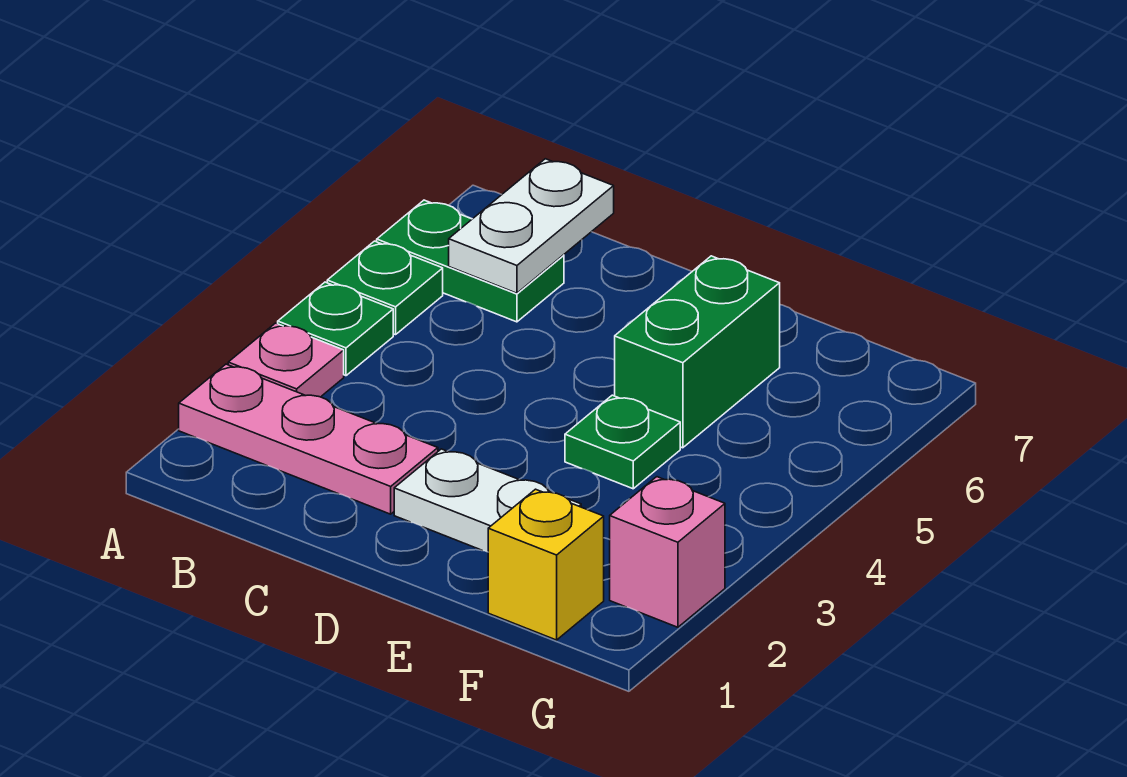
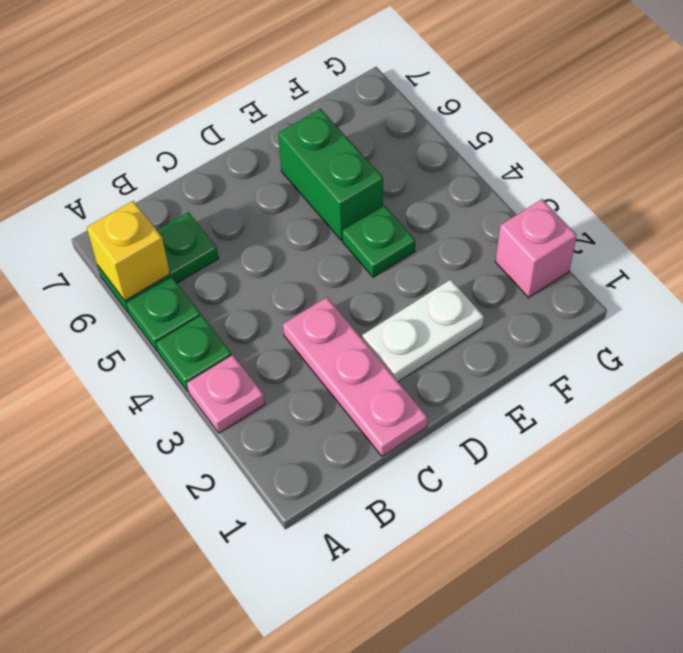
pink 1x3 plate [179,364,438,514] -> pink 1x3 plate turned to [283,297,427,456]
white 1x2 plate [449,159,614,293] -> none
yellow 1x1 brick [488,489,604,640] -> yellow 1x1 brick moved to [87,201,170,301]

